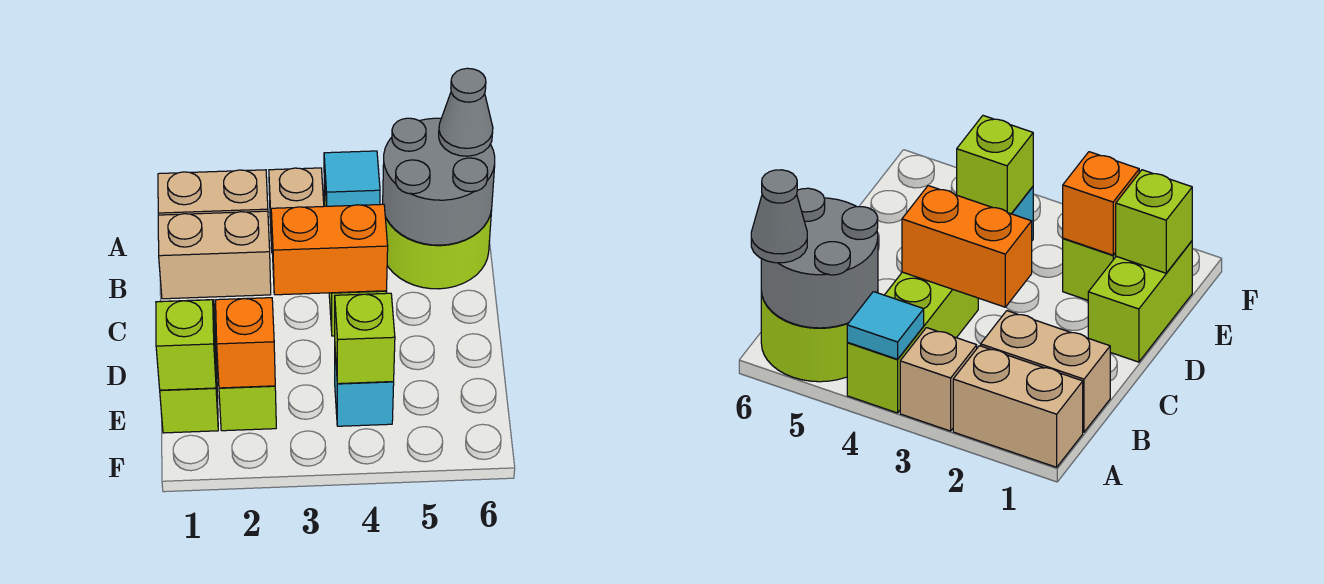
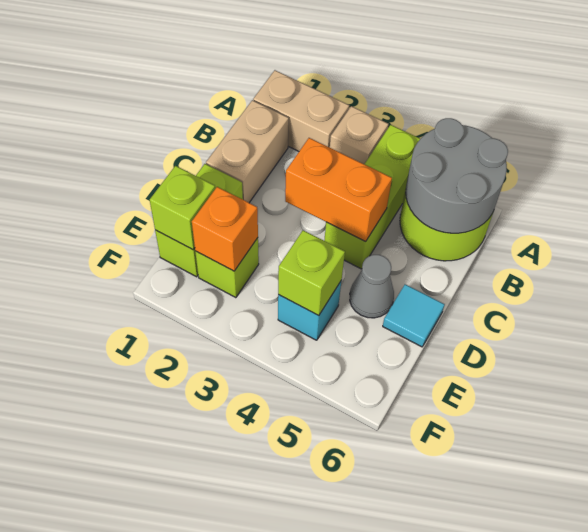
cyan 1x1 tile [324,151,380,206] -> cyan 1x1 tile moved to [383,284,445,347]
grey 1x1 cone [439,68,493,156] -> grey 1x1 cone moved to [350,255,394,318]
tan 1x2 brick [158,211,271,299] -> tan 1x2 brick turned to [206,100,289,203]

